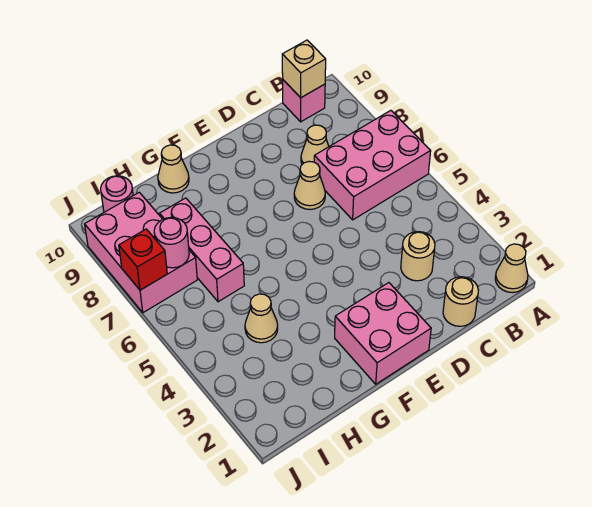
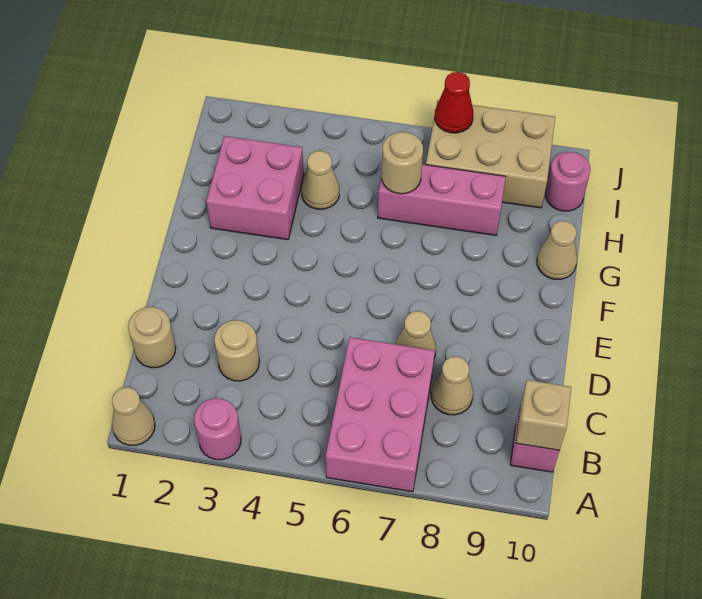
pink 2x2 brick [335,283,431,384] -> pink 2x2 brick moved to [206,136,304,240]
none -> tan 1x1 round brick [382,132,423,194]
pink 2x3 brick [85,192,197,313] -> tan 2x3 brick [426,100,555,208]
pink 1x1 round brick [154,217,189,268] -> pink 1x1 round brick moved to [194,398,241,460]
red 1x1 brick [119,229,167,290] -> red 1x1 cone [435,72,473,133]

